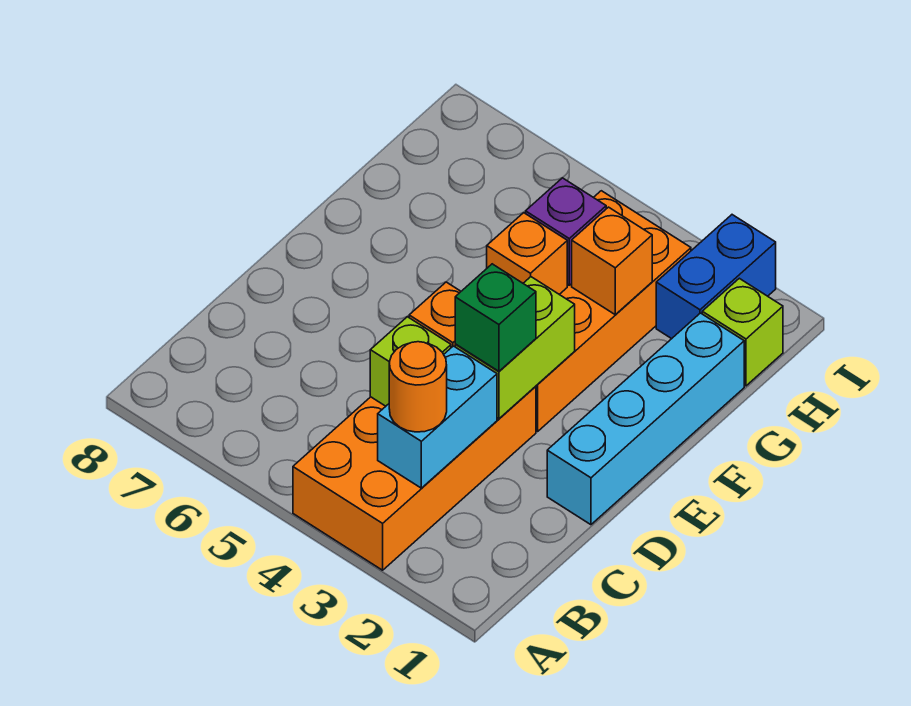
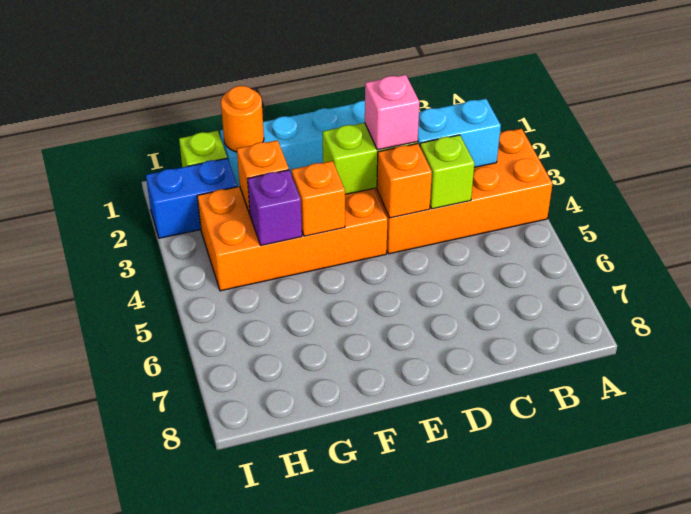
orange 1x1 round brick [389,342,447,432] -> orange 1x1 round brick moved to [221,86,264,152]
green 1x1 brick [455,264,536,371] -> pink 1x1 brick [365,75,420,150]

